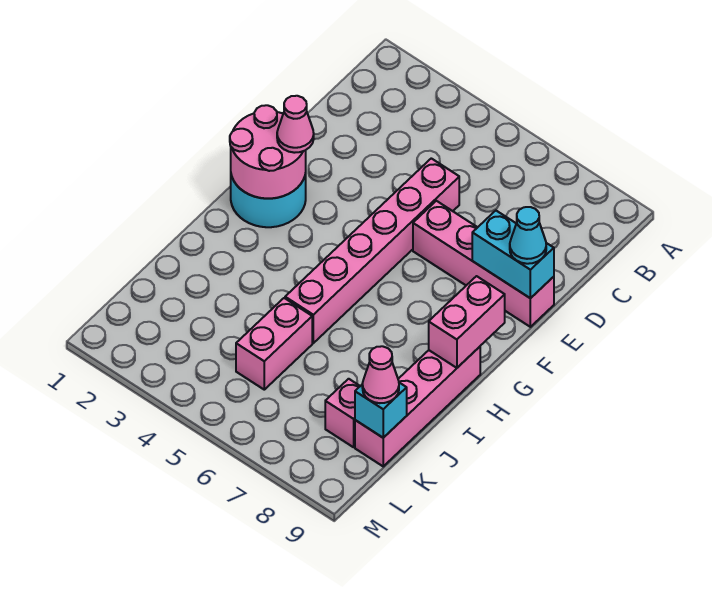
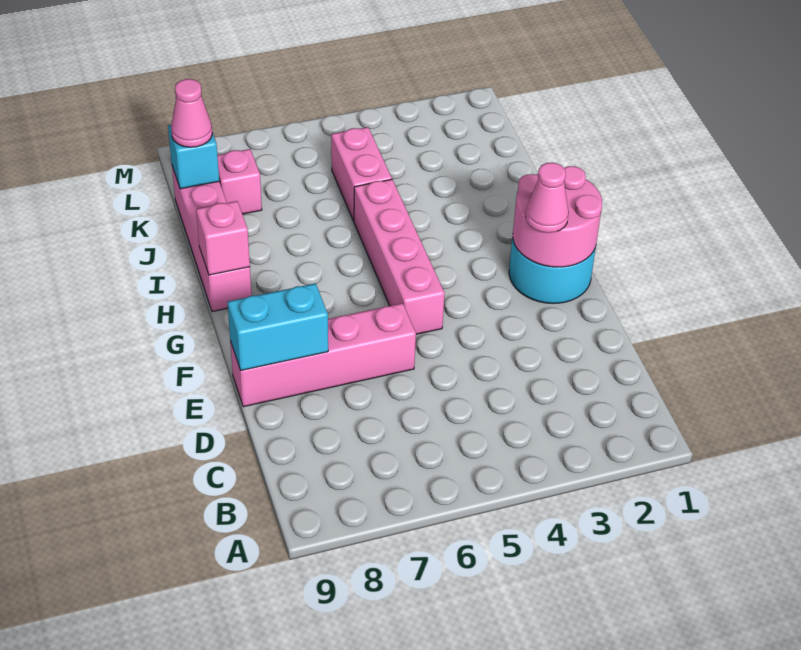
pink 1x6 brick [285,158,459,343] -> pink 1x4 brick [354,179,445,334]
cyan 1x1 cone [510,207,546,264] -> none
pink 1x2 brick [429,276,505,368] -> pink 1x1 brick [196,201,250,275]

